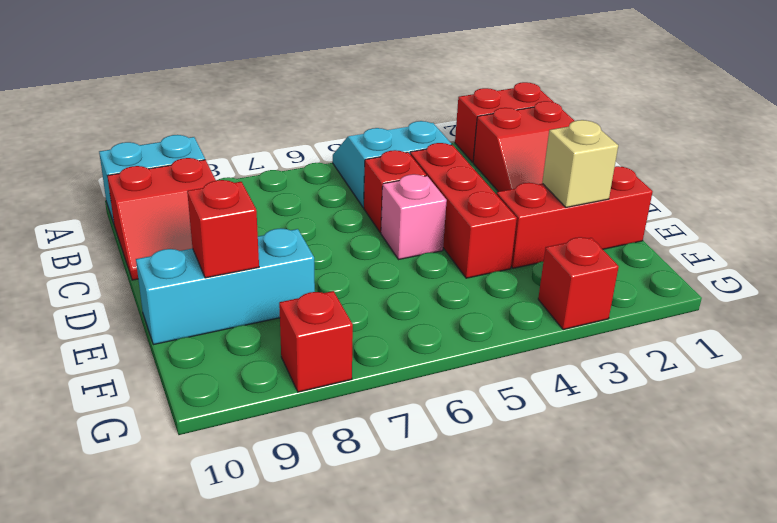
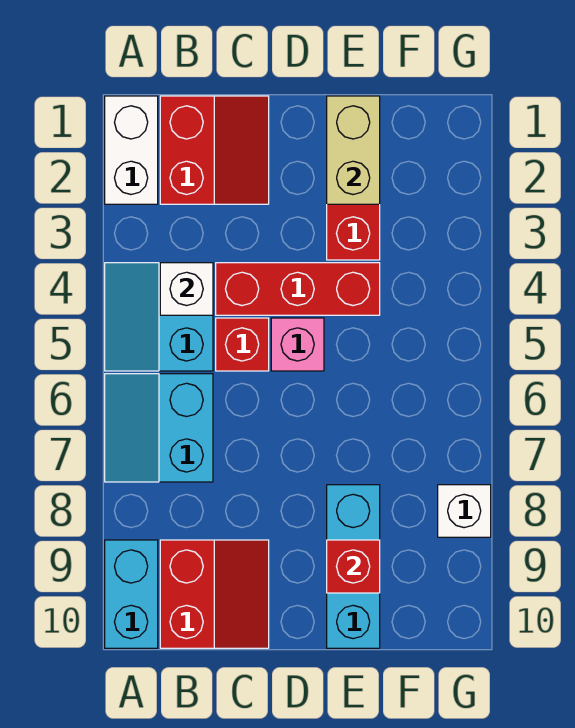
red 1x2 brick [455,82,553,162] -> white 1x2 brick [105,96,158,204]
none -> cyan 2x2 slope [105,374,213,482]
none -> white 1x1 brick [160,263,213,315]
tan 1x1 brick [542,120,618,207] -> tan 1x2 brick [327,96,380,204]
red 1x1 brick [538,237,619,330] -> none
red 1x1 brick [279,291,353,392] -> white 1x1 brick [438,485,491,537]

